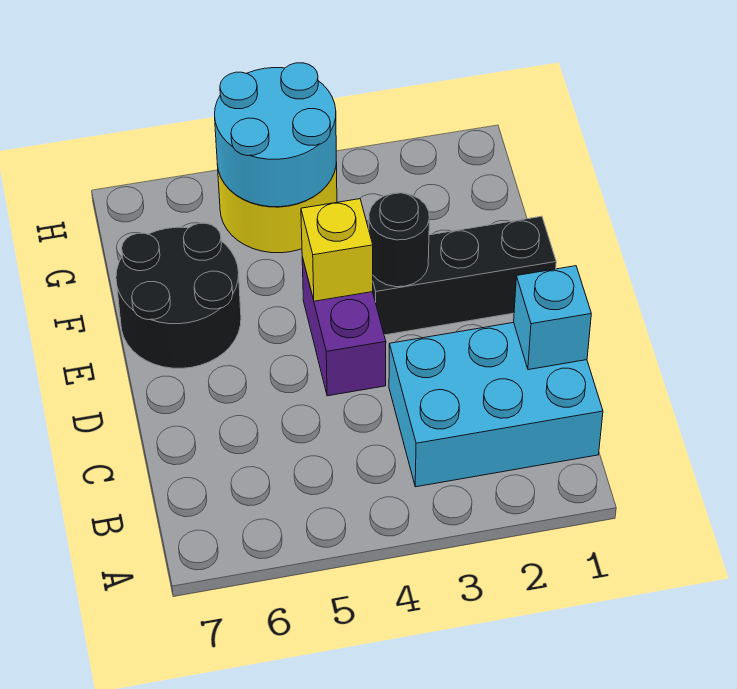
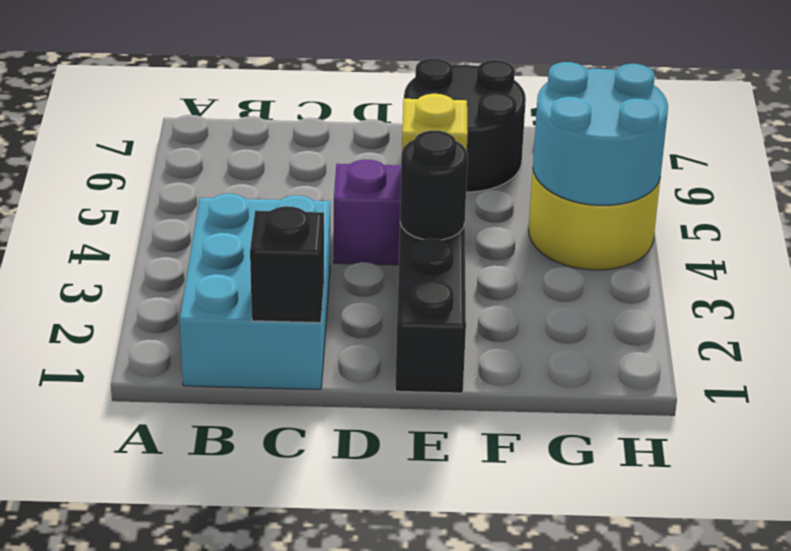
cyan 1x1 brick [514,266,591,370] -> black 1x1 brick [250,206,324,323]

